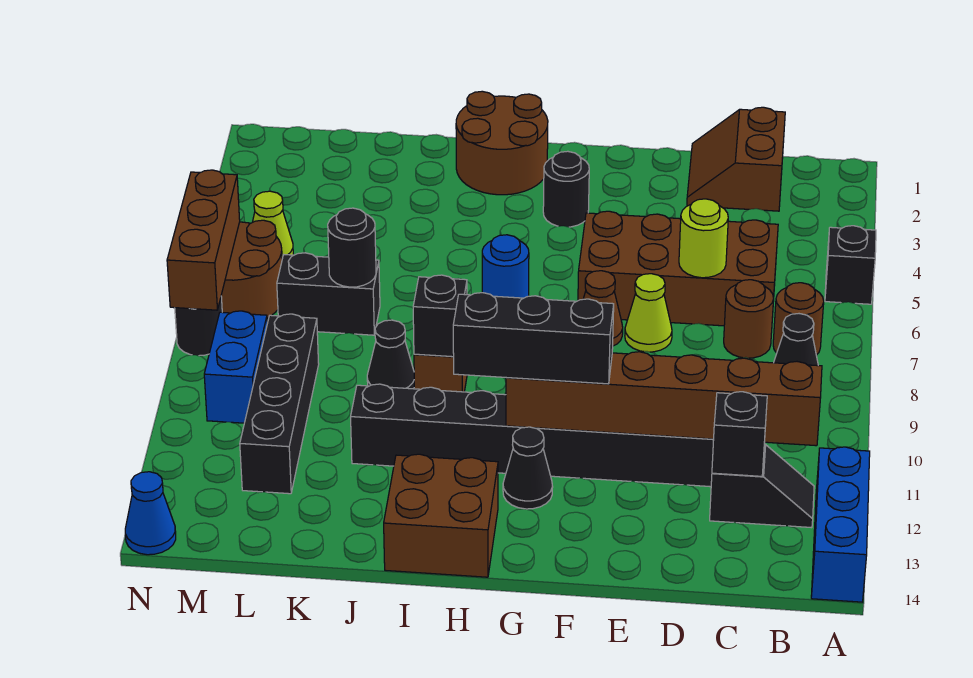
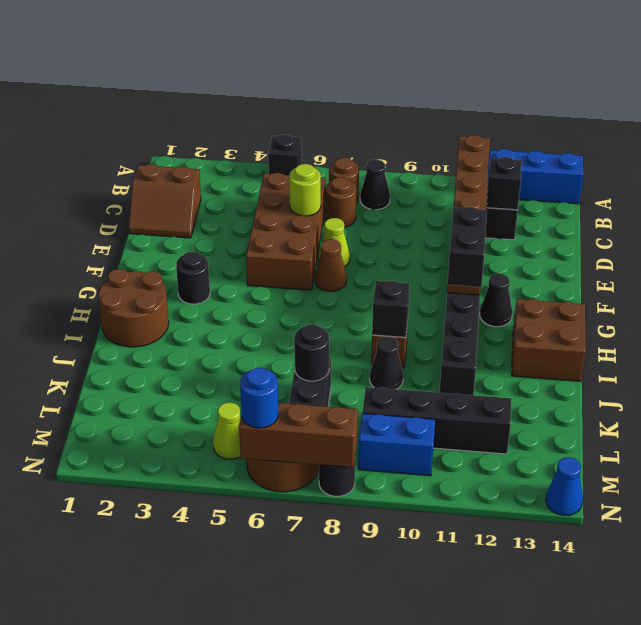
black 1x3 brick [453,293,614,384] -> black 1x2 brick [447,207,487,287]
blue 1x1 round brick [482,235,529,298] -> blue 1x1 round brick moved to [240,368,278,428]

